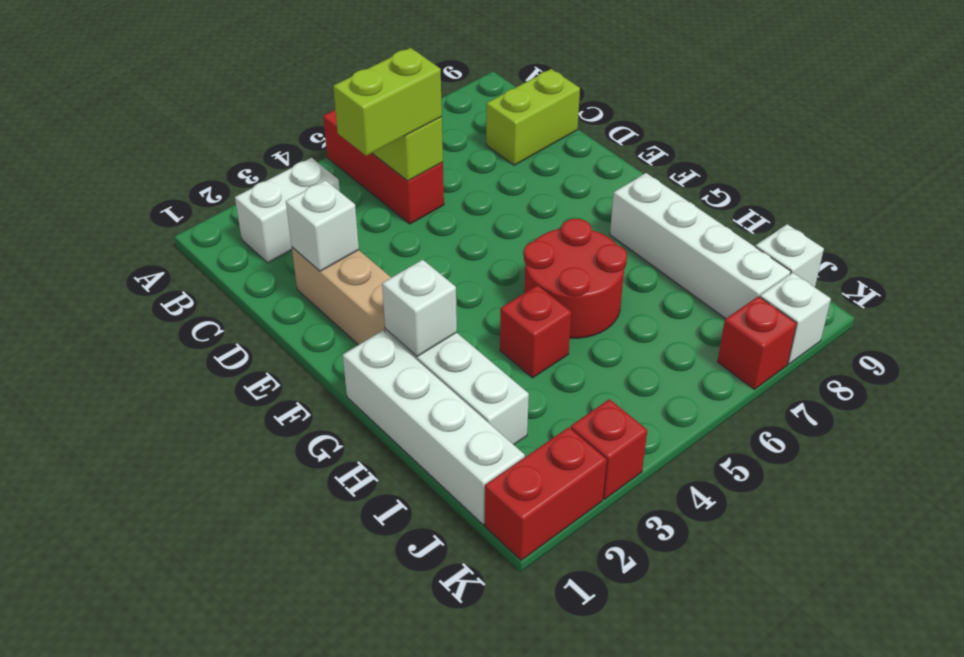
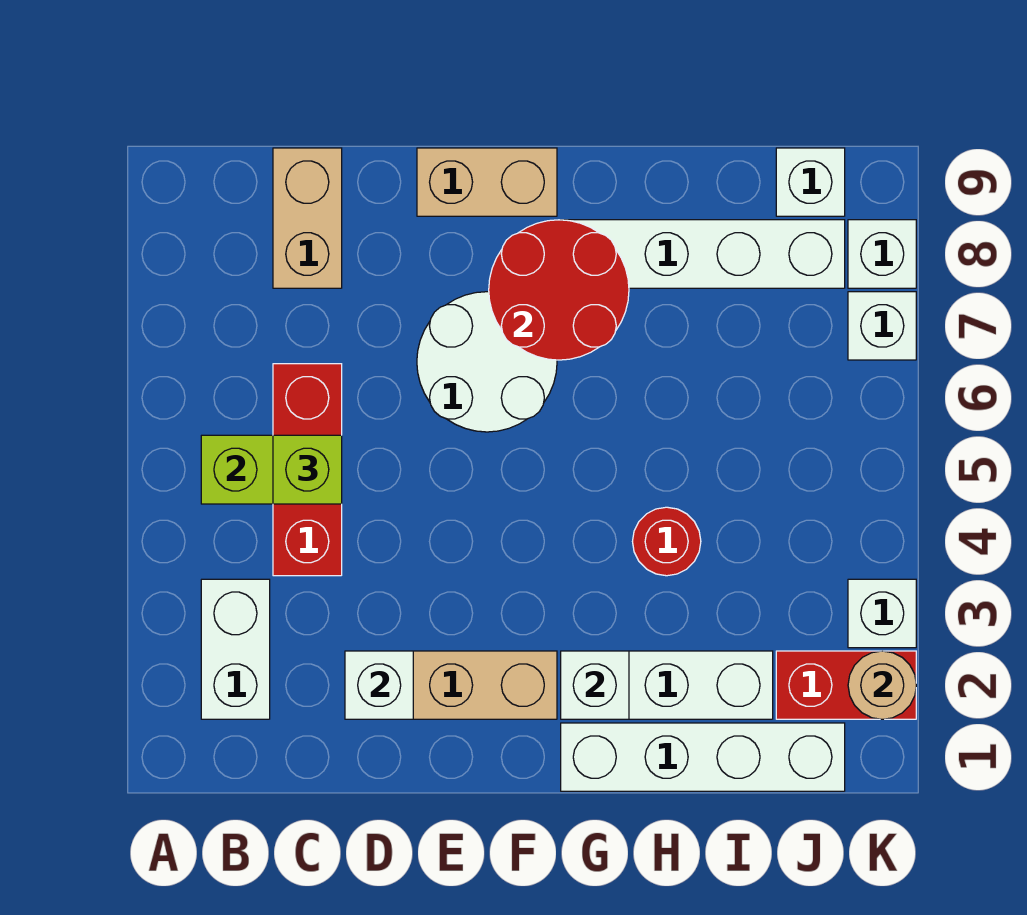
red 1x3 brick [323,110,444,224] -> red 1x3 brick turned to [273,364,342,576]
lime 1x2 brick [333,48,442,156] -> lime 1x1 brick [273,435,342,504]
lime 1x2 brick [486,69,580,165] -> tan 1x2 brick [273,148,342,288]
none -> white 2x2 round brick [417,292,557,432]
none -> tan 1x2 brick [417,148,557,216]
red 2x2 round brick [524,219,627,338] -> red 2x2 round brick moved to [489,220,629,360]
red 1x1 brick [500,285,571,378] -> red 1x1 round brick [633,507,701,576]
red 1x2 brick [485,427,607,560] -> red 1x2 brick turned to [776,651,916,719]
none -> tan 1x1 round brick [848,651,916,719]
red 1x1 brick [571,399,647,499] -> white 1x1 brick [848,579,916,648]
red 1x1 brick [718,296,797,389] -> white 1x1 brick [848,292,916,360]

